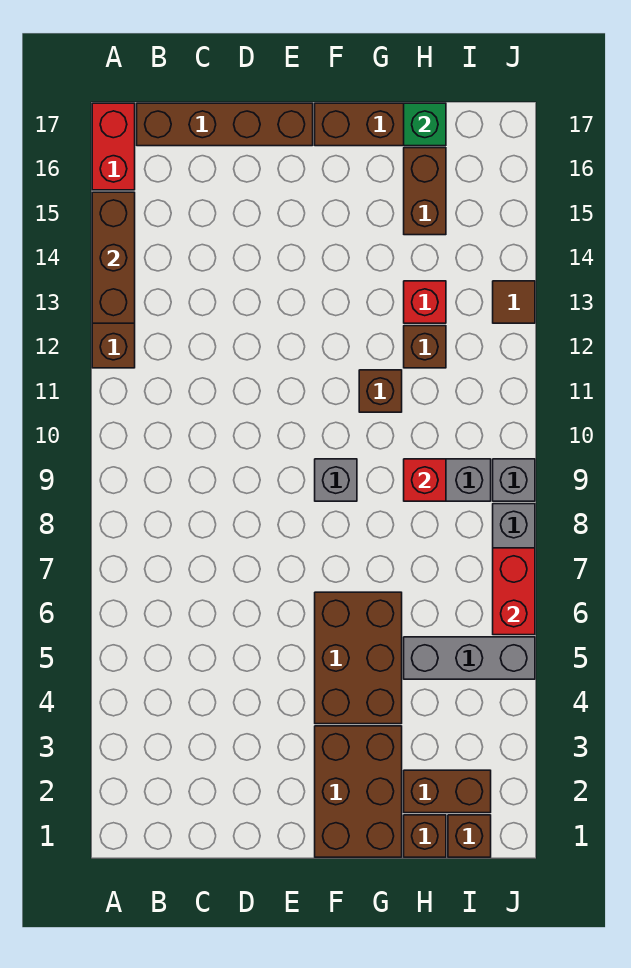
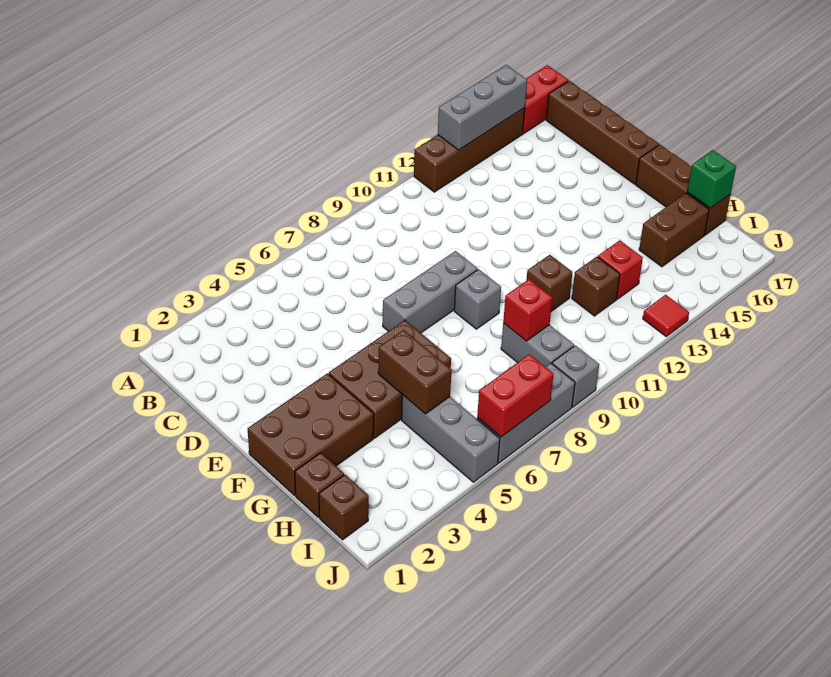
brown 1x3 brick [92,192,135,323] -> grey 1x3 brick [438,65,527,150]
none -> grey 1x3 brick [383,251,478,333]
brown 1x2 brick [404,770,491,813] -> brown 1x2 brick moved to [378,330,452,414]
brown 1x1 tile [493,281,535,323] -> red 1x1 tile [643,295,689,336]

